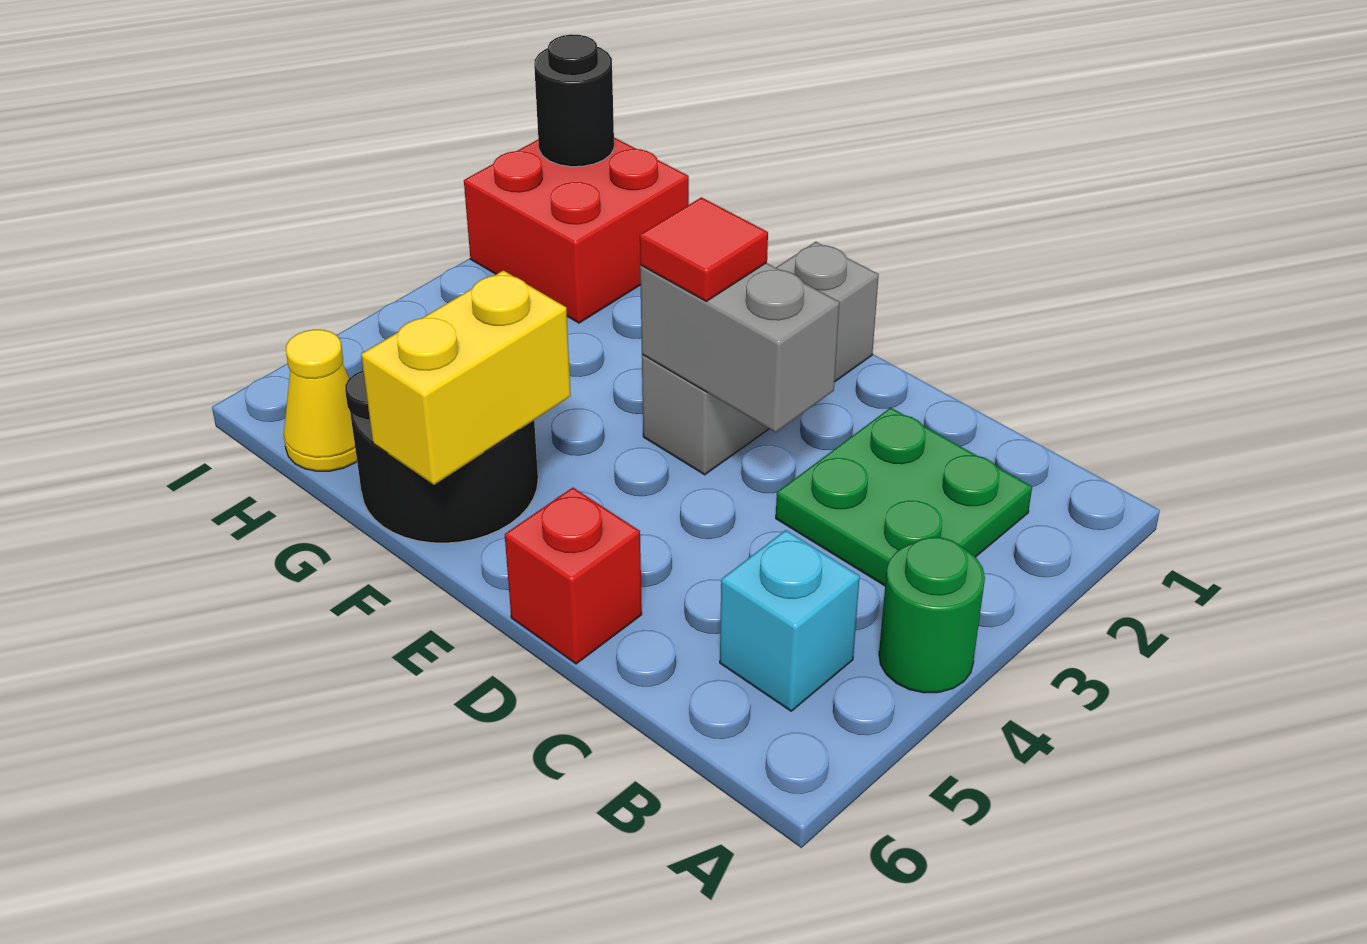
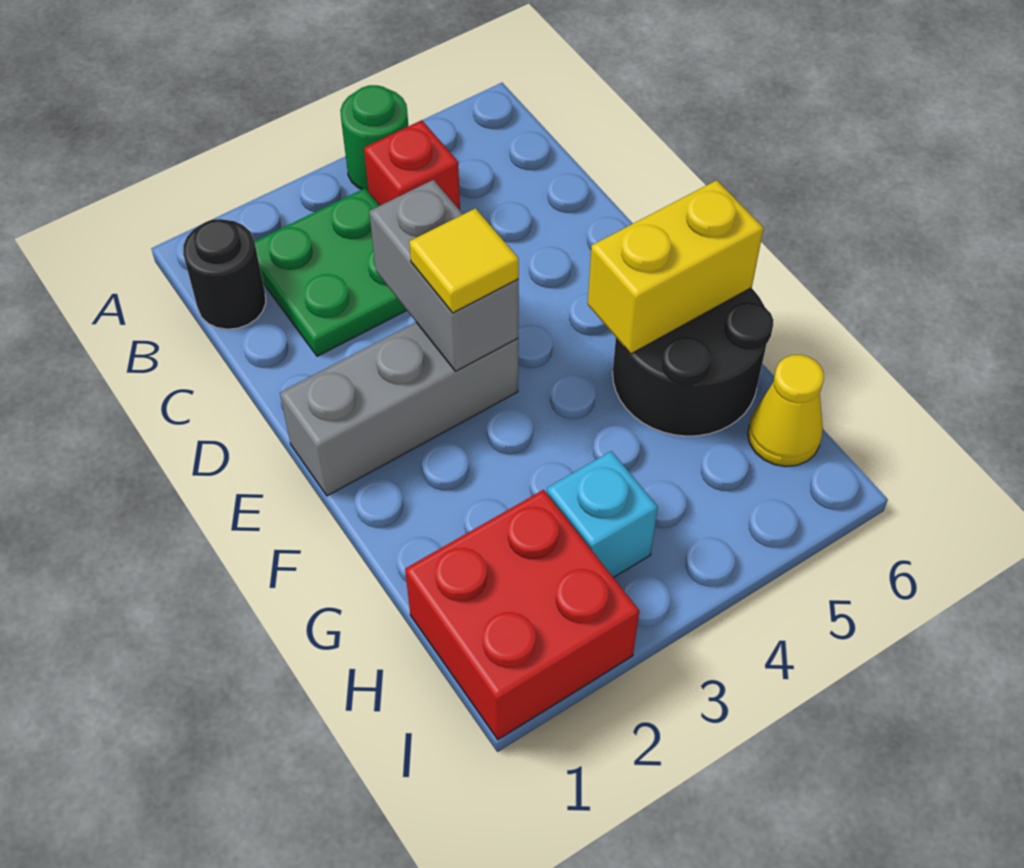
cyan 1x1 brick [720,530,860,711] -> cyan 1x1 brick moved to [547,451,658,578]
red 1x1 brick [505,488,642,664] -> red 1x1 brick moved to [364,120,460,210]
red 1x1 tile [640,197,768,301] -> yellow 1x1 tile [409,208,519,313]
black 1x1 round brick [534,34,614,167] -> black 1x1 round brick moved to [183,219,266,329]

